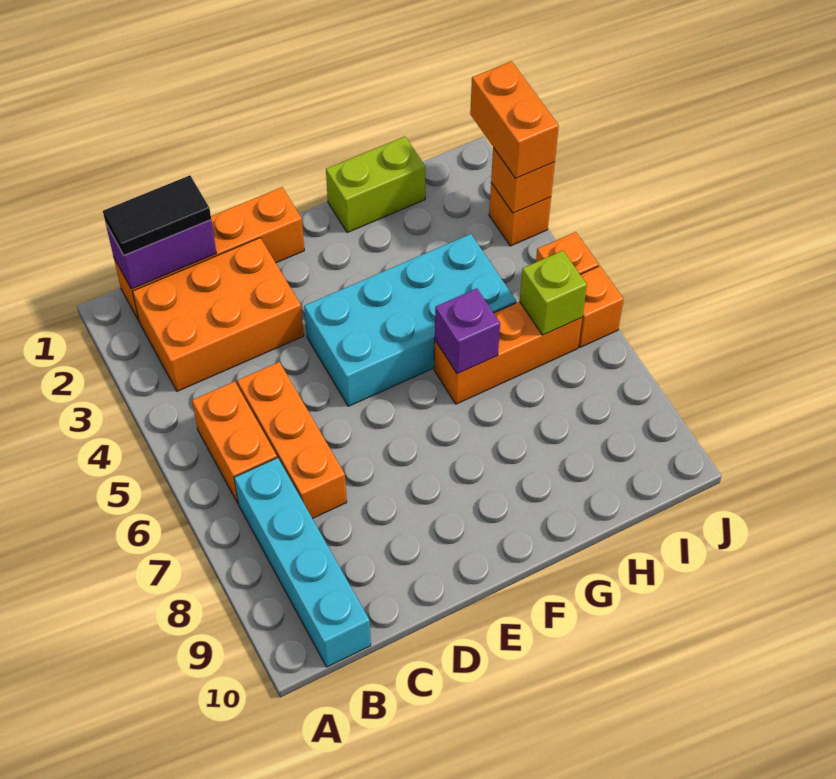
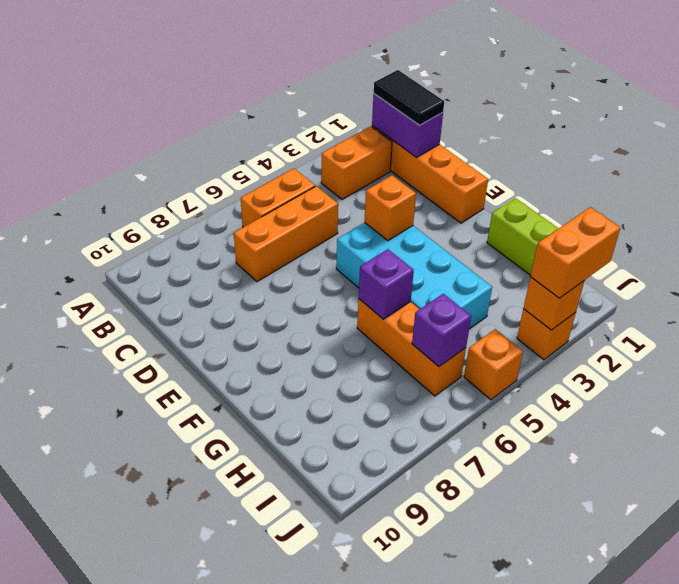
orange 2x3 brick [132,238,304,391] -> orange 1x2 brick [321,126,392,200]
cyan 1x4 brick [234,458,371,667] -> none
lime 1x1 brick [520,251,587,335] -> purple 1x1 brick [412,294,471,367]
orange 1x1 brick [578,266,624,347] -> orange 1x1 brick moved to [364,175,416,241]

